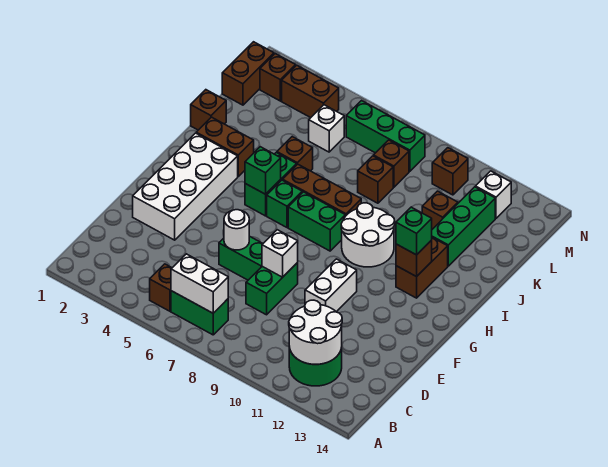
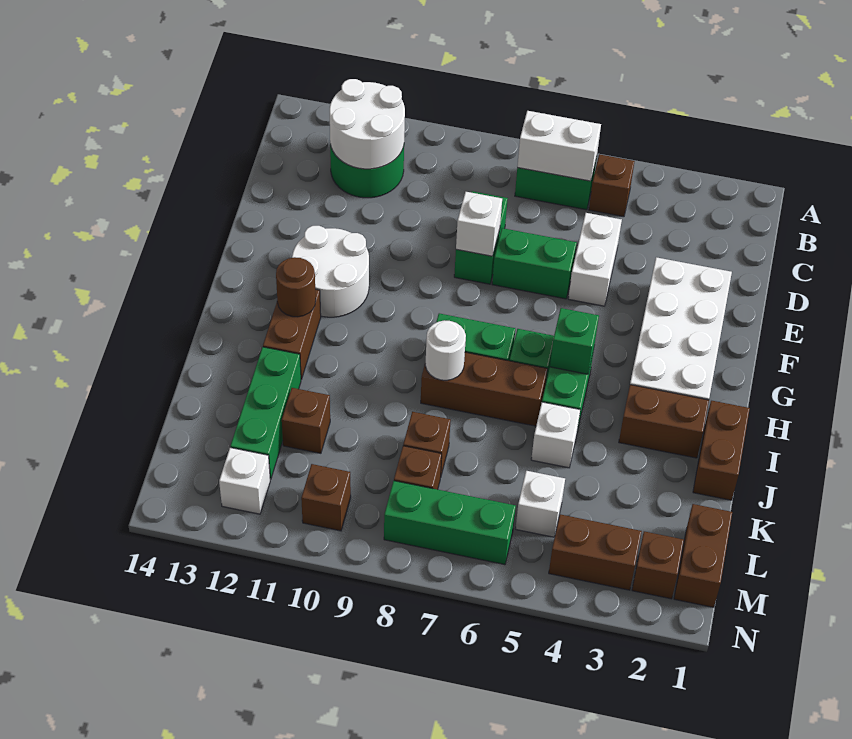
white 1x1 round brick [224,210,249,250] -> white 1x1 round brick moved to [425,320,466,380]
white 1x2 brick [305,259,357,312] -> white 1x2 brick moved to [568,213,622,306]
white 2x2 round brick [341,203,395,267] -> white 2x2 round brick moved to [292,226,369,317]
brown 1x1 brick [396,240,432,277] -> brown 1x1 round brick [276,257,316,317]
green 1x1 brick [396,207,432,255] -> none
brown 1x1 brick [191,90,226,130] -> brown 1x2 brick [693,401,750,500]
brown 1x1 brick [277,137,313,171] -> white 1x1 brick [531,402,580,468]

